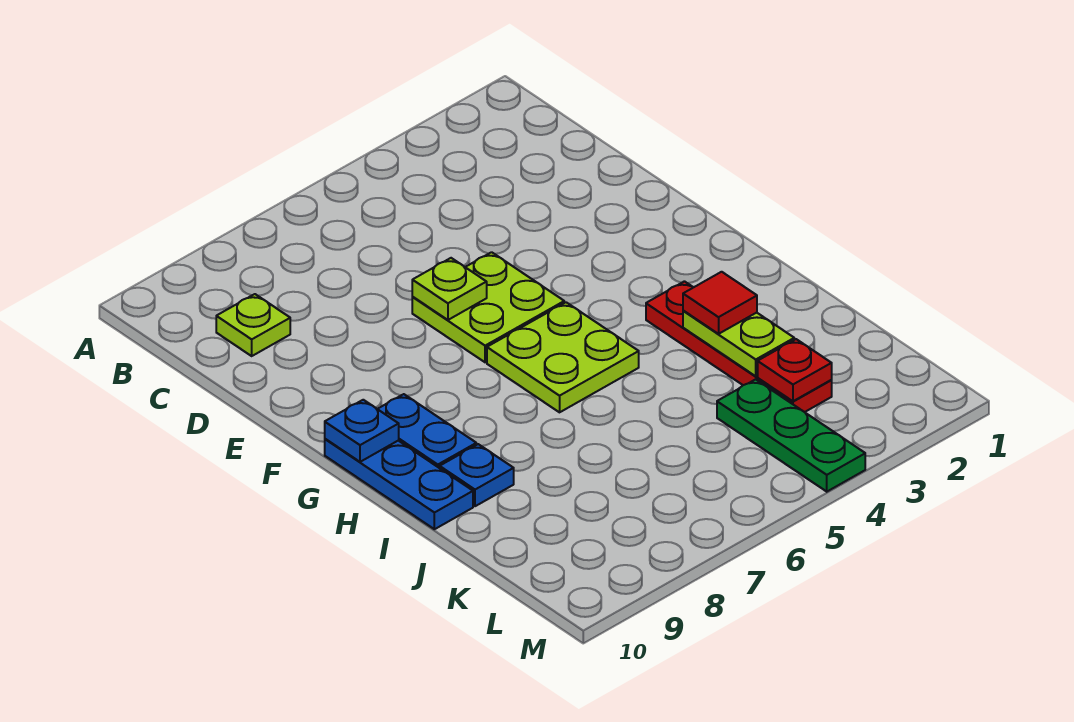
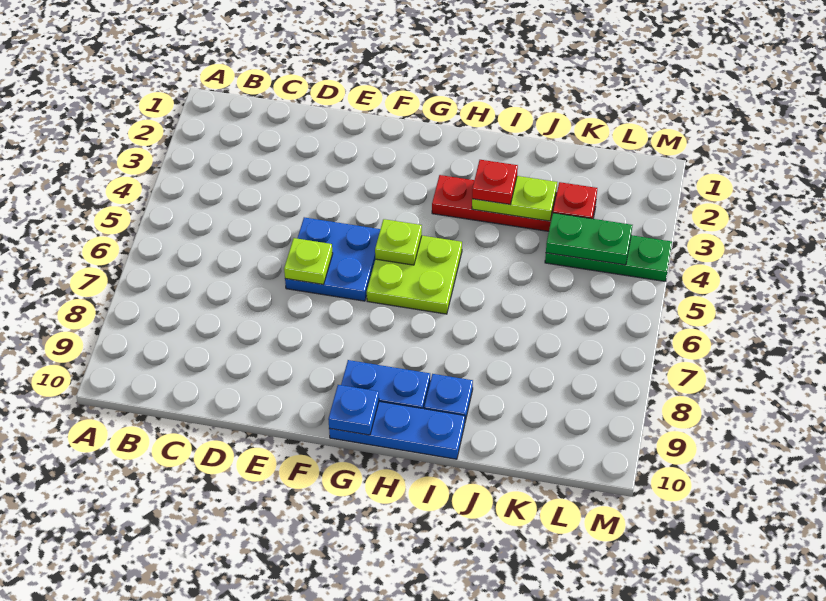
lime 1x1 plate [216,294,290,356] -> lime 1x1 plate moved to [375,219,422,265]
lime 2x2 plate [412,252,564,362] -> blue 2x2 plate [285,217,380,301]
red 1x1 tile [683,272,757,334] -> red 1x1 plate [472,160,518,204]
none -> green 1x2 plate [546,213,632,265]

